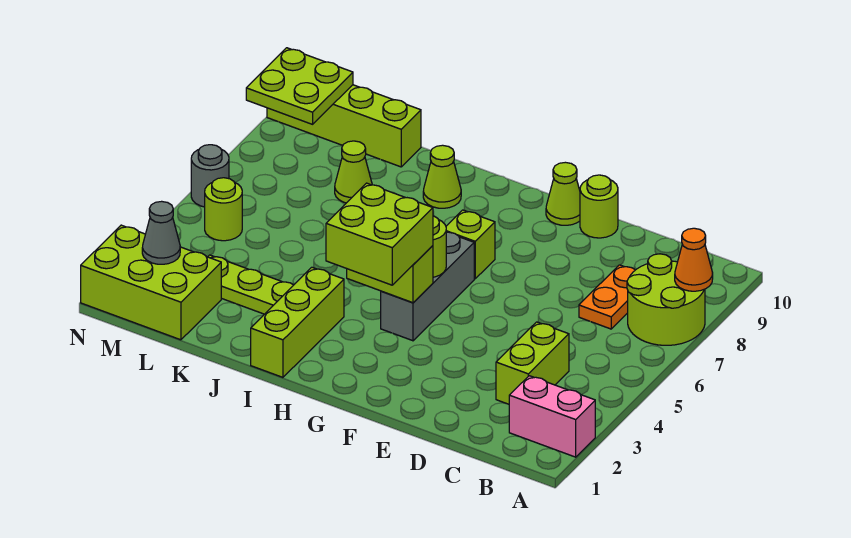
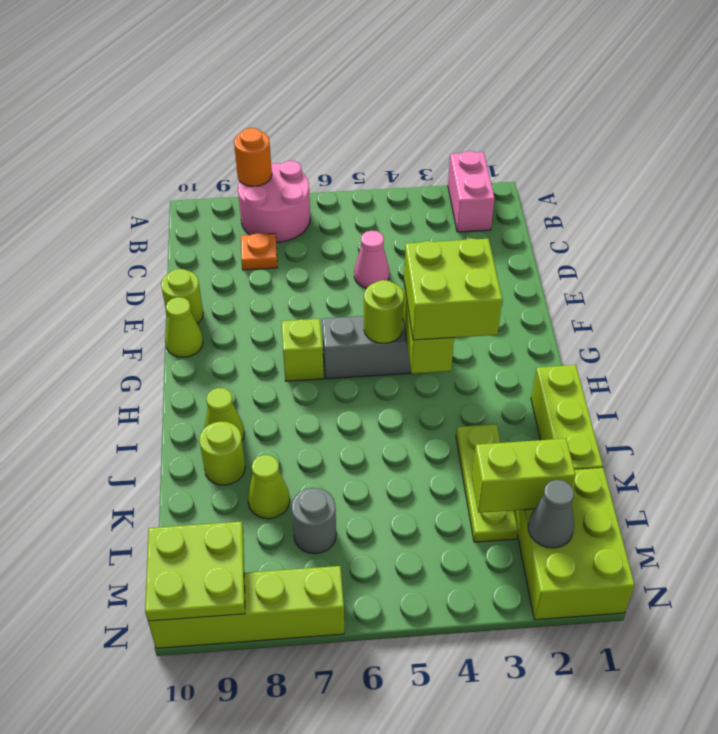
lime 2x2 round brick [627,254,705,345] -> pink 2x2 round brick [238,161,310,242]
orange 1x1 cone [675,228,713,291] -> orange 1x1 round brick [234,128,272,186]
lime 1x2 brick [496,322,569,404] -> lime 1x2 brick moved to [472,439,575,513]
orange 1x2 plate [579,265,635,329] -> orange 1x1 plate [241,233,278,270]
none -> pink 1x1 cone [354,231,390,288]
lime 1x3 brick [251,267,344,377] -> lime 1x3 brick turned to [531,365,603,470]
lime 1x4 brick [267,85,421,167] -> lime 1x4 brick turned to [148,566,344,648]
lime 1x1 round brick [205,178,242,241] -> lime 1x1 round brick moved to [199,421,245,485]
grey 1x1 round brick [191,145,229,207] -> grey 1x1 round brick moved to [292,488,336,554]

